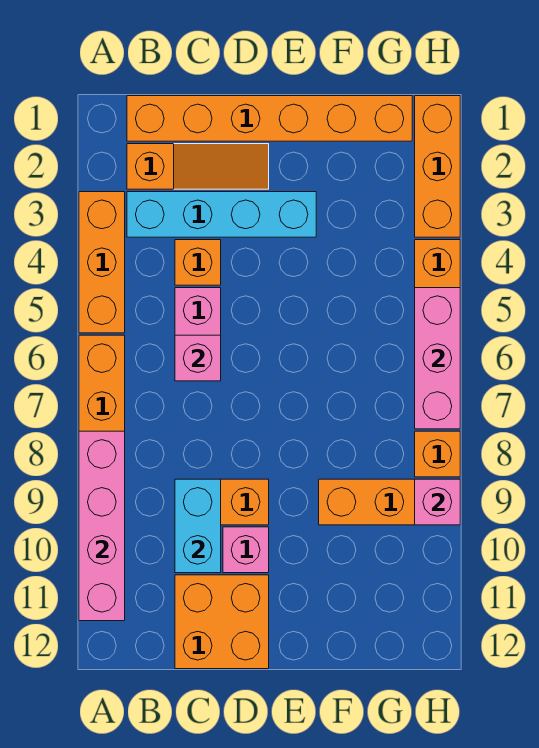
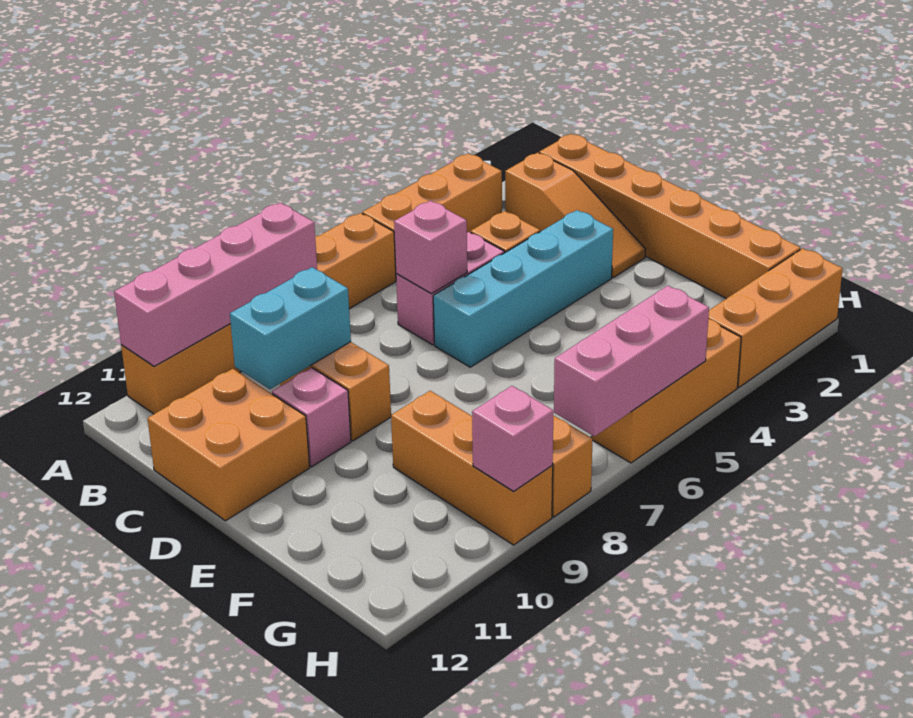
cyan 1x4 brick [127,192,316,237] -> cyan 1x4 brick turned to [433,210,613,367]

